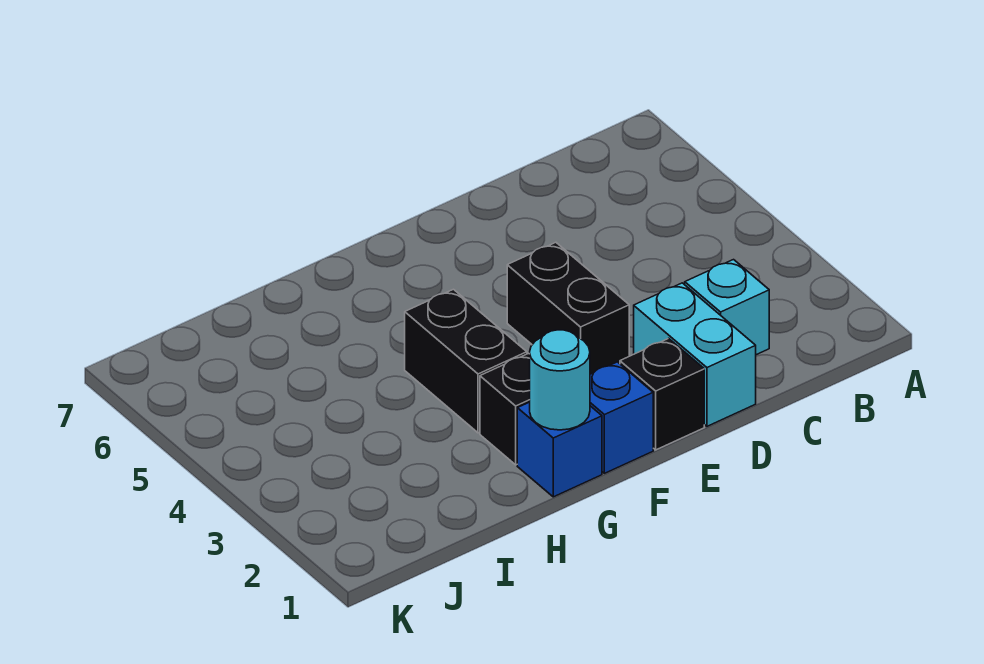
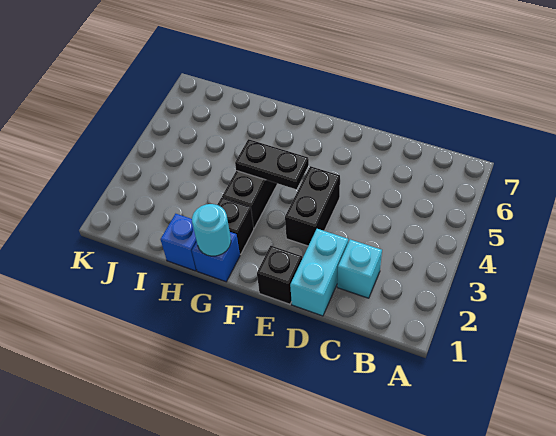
blue 1x1 brick [590,362,653,473] -> blue 1x1 brick moved to [161,214,197,271]
none -> black 1x2 plate [235,139,309,189]

